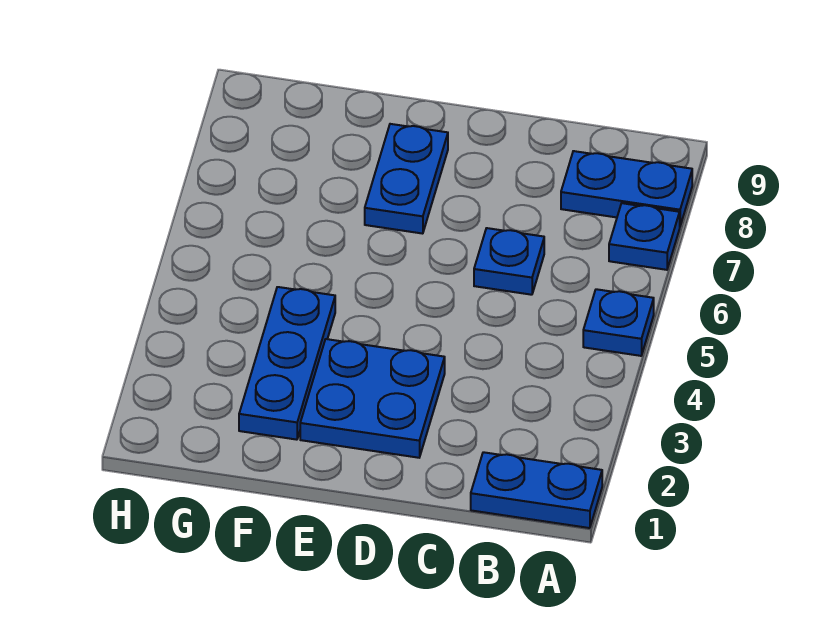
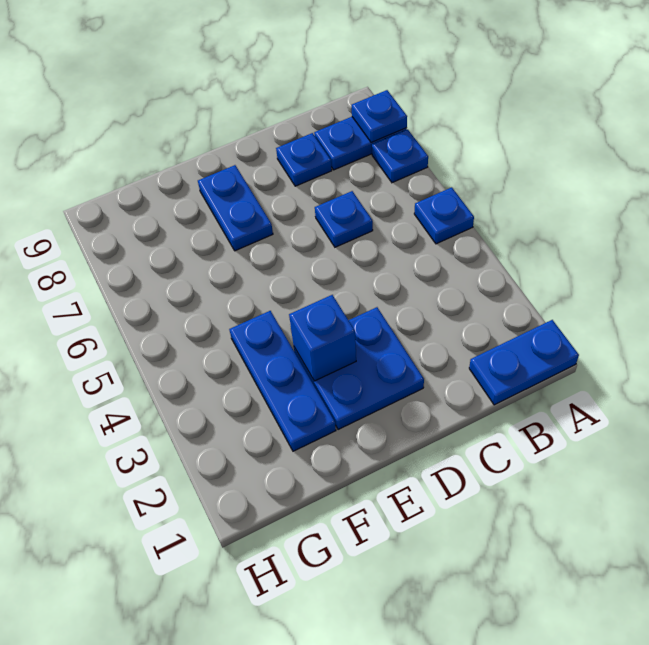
none -> blue 1x1 plate [352,90,407,143]
none -> blue 1x1 plate [276,133,332,186]
none -> blue 1x1 brick [289,295,356,381]

